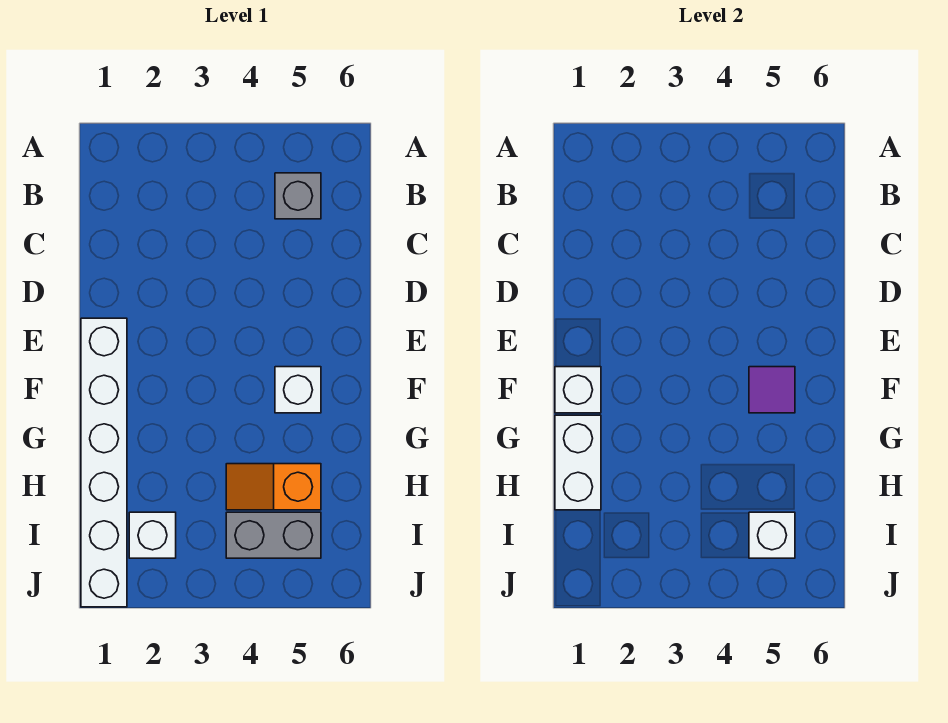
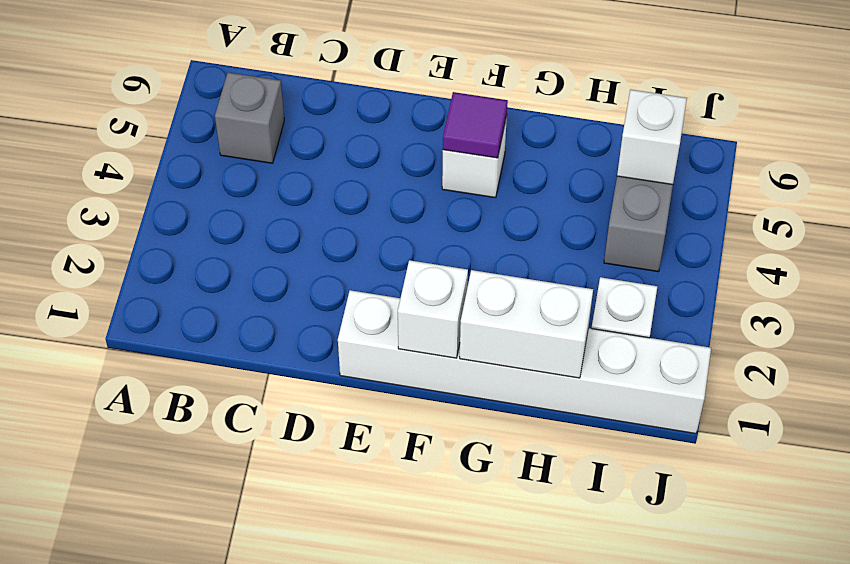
orange 1x2 slope [226,464,321,510] -> none

